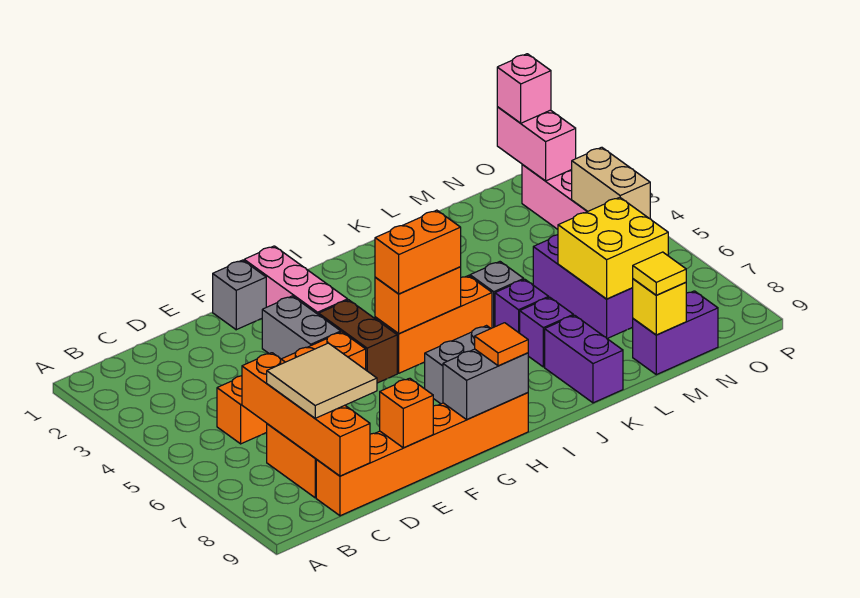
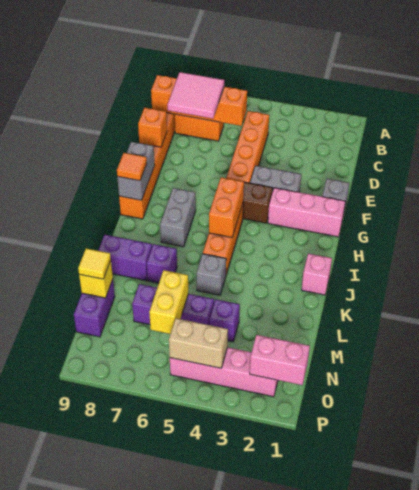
tan 2x2 tile [267,343,377,418] -> pink 2x2 tile [168,72,224,119]
orange 1x2 brick [375,210,461,294] -> none
purple 1x1 brick [495,279,549,333] -> purple 1x1 brick moved to [209,299,240,342]
yellow 2x2 brick [558,197,668,299] -> yellow 1x2 brick [149,270,188,334]
pink 1x1 brick [497,54,551,123] -> pink 1x1 brick moved to [302,253,332,295]

